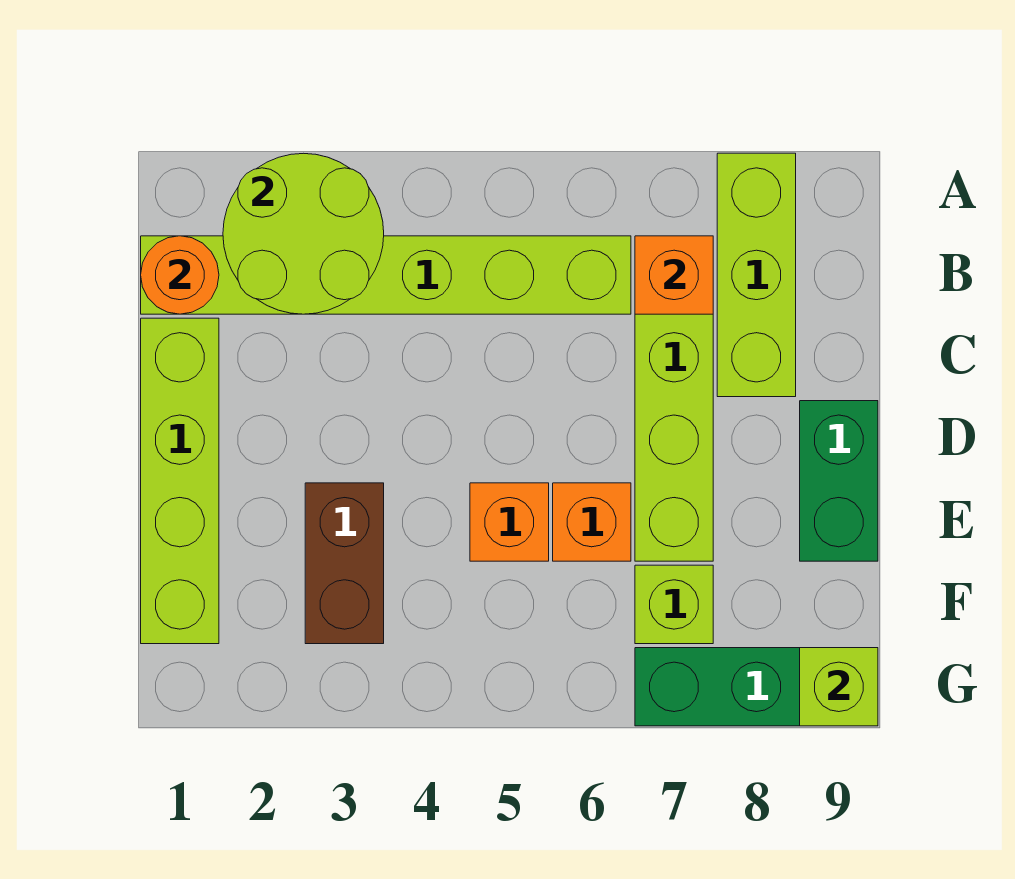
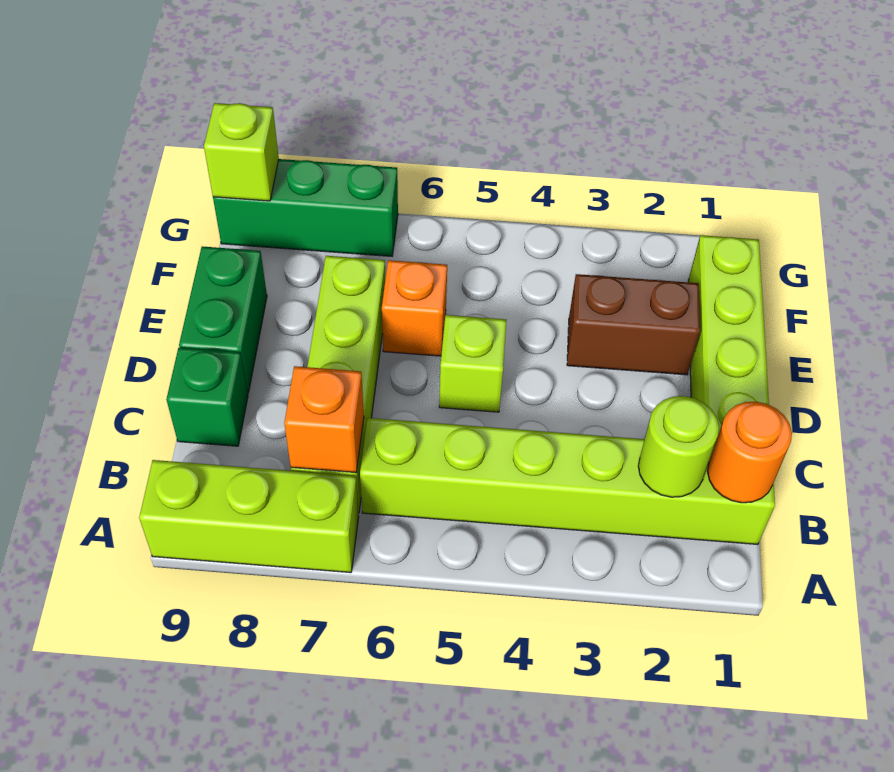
lime 2x2 round brick [223,153,384,314] -> lime 1x1 round brick [638,396,719,497]
lime 1x3 brick [717,153,796,397] -> lime 1x3 brick turned to [139,460,359,573]
none -> green 1x1 brick [166,348,248,446]
brown 1x2 brick [305,483,384,644] -> brown 1x2 brick turned to [567,274,700,375]
orange 1x1 brick [470,483,549,561] -> none
lime 1x1 brick [635,565,713,644] -> lime 1x1 brick moved to [439,315,506,412]

